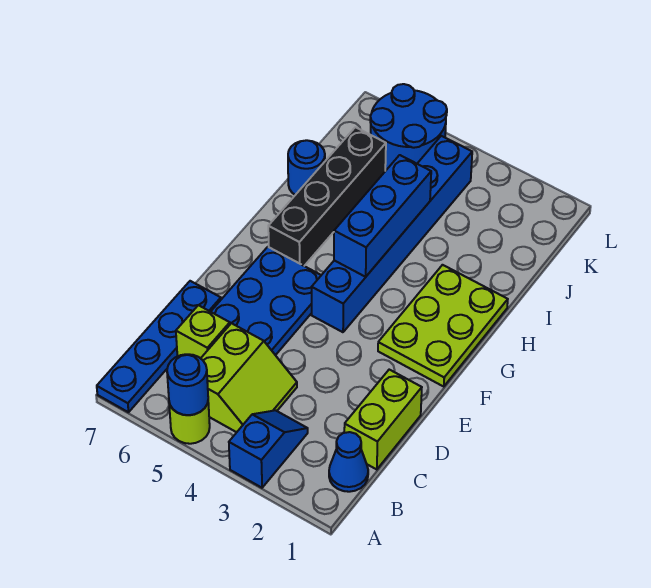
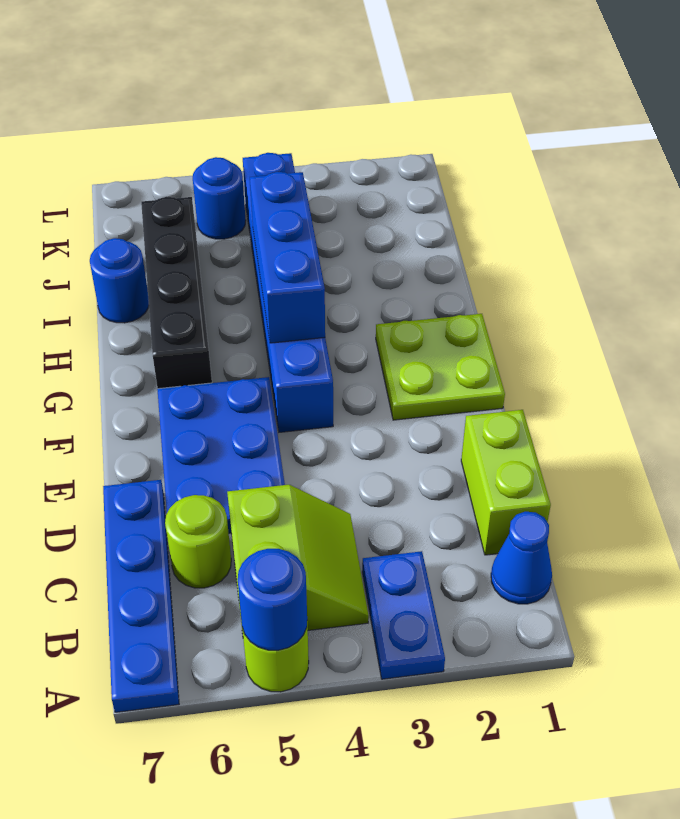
blue 1x2 slope [229,410,308,488] -> blue 1x2 plate [362,551,445,679]
lime 1x1 brick [176,305,230,358] -> lime 1x1 round brick [165,495,231,588]
lime 2x3 plate [378,265,508,386] -> lime 2x2 plate [376,314,505,420]
blue 2x2 round brick [370,84,447,171] -> blue 1x1 round brick [193,157,246,239]

